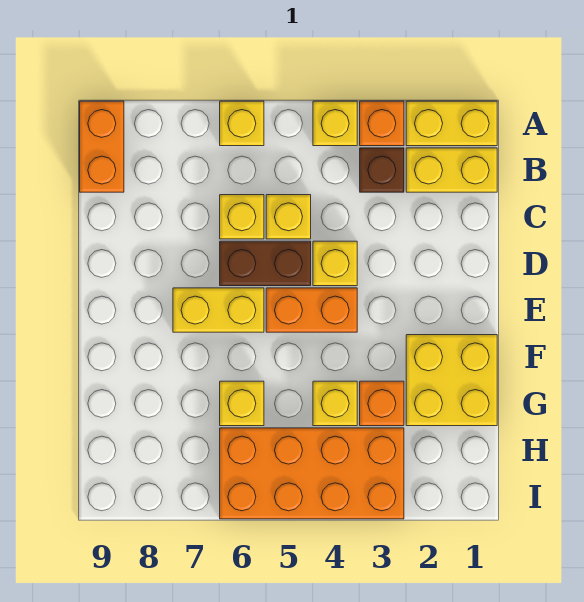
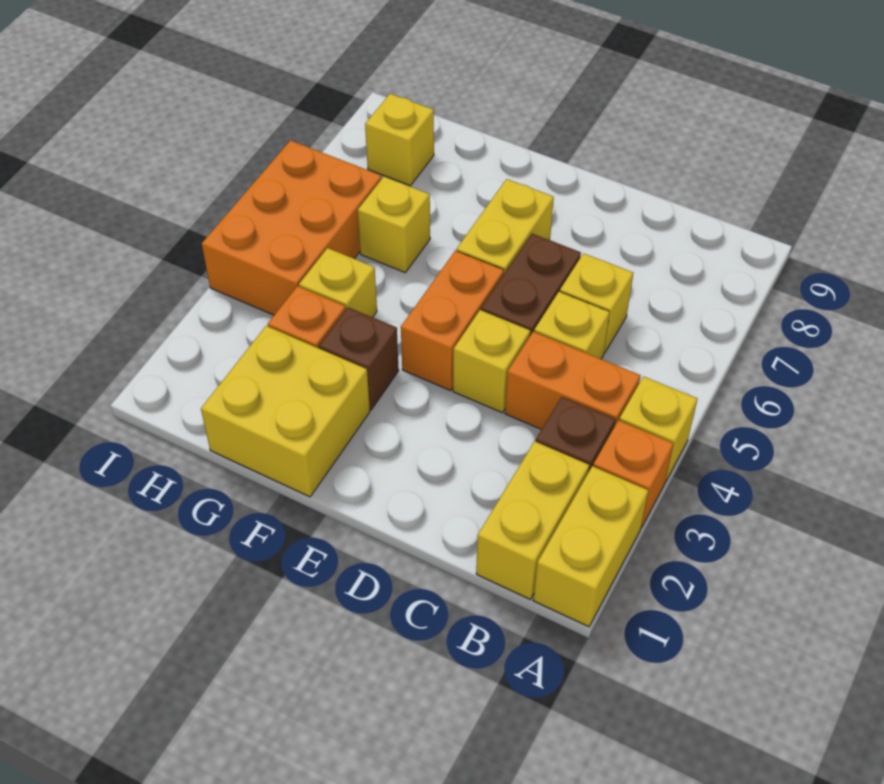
yellow 1x1 brick [220,101,264,146] -> yellow 1x1 brick moved to [365,94,434,186]
orange 1x2 brick [80,101,124,192] -> orange 1x2 brick moved to [505,332,640,429]
none -> brown 1x1 brick [319,307,399,410]
orange 2x4 brick [220,428,404,519] -> orange 2x3 brick [202,141,382,315]

